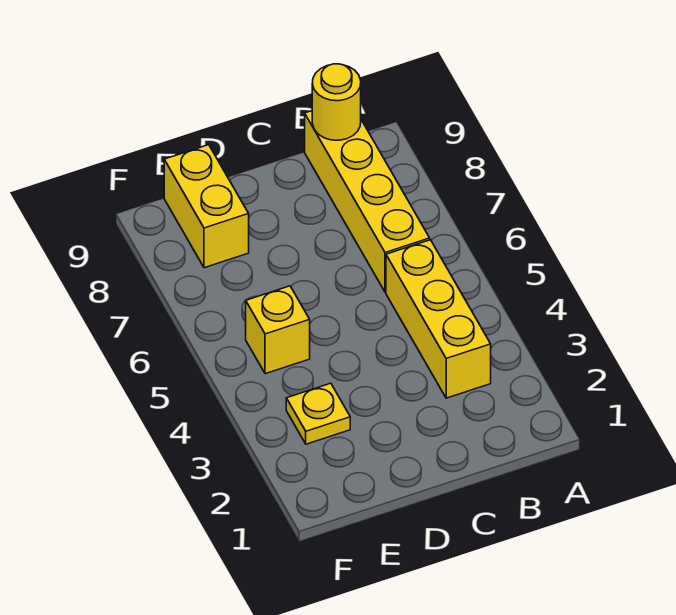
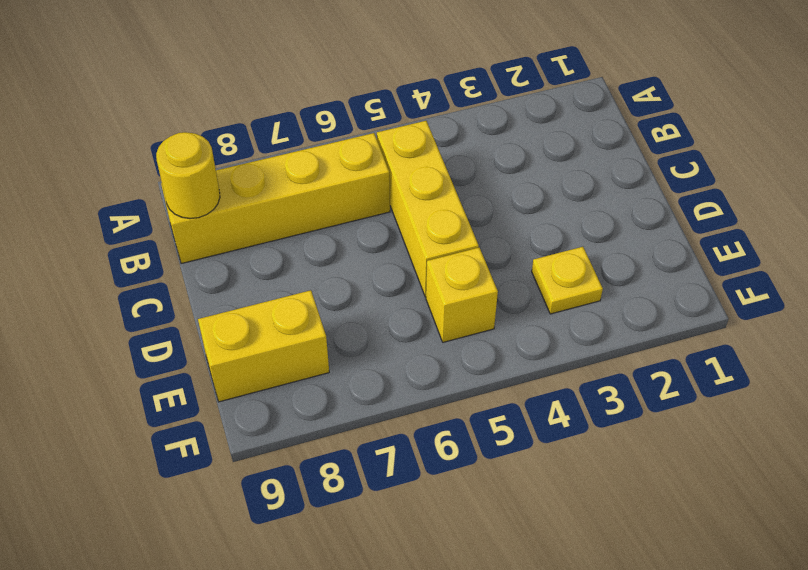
yellow 1x3 brick [386,240,491,398] -> yellow 1x3 brick turned to [377,121,479,297]

